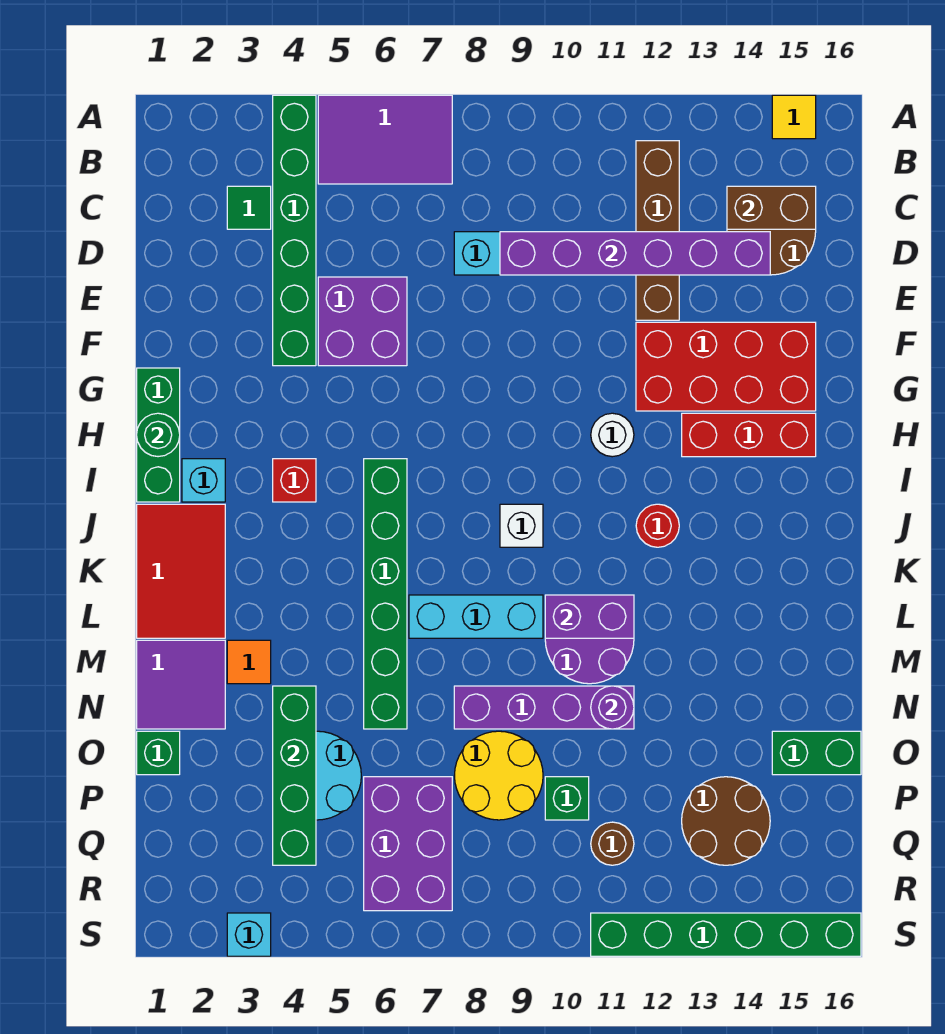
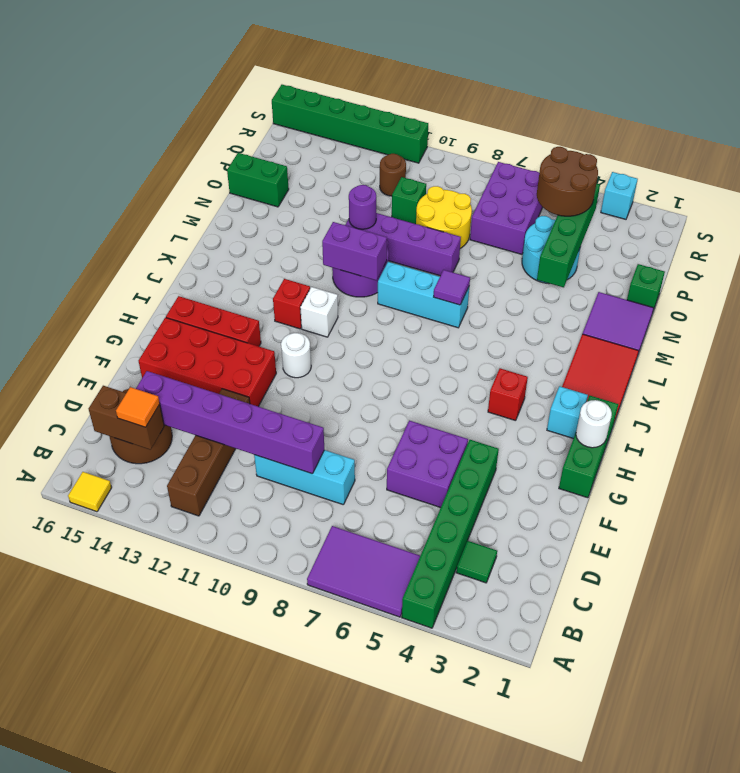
green 1x1 round brick [137,413,180,457] -> white 1x1 round brick [576,400,612,448]
green 1x6 brick [364,459,407,729] -> none
white 1x1 brick [500,504,543,547] -> white 1x1 brick moved to [300,287,338,337]
red 1x1 round brick [636,504,679,547] -> red 1x1 brick [273,279,310,329]
none -> purple 1x1 tile [434,270,470,305]
orange 1x1 tile [227,640,271,684] -> orange 1x1 tile moved to [116,387,160,427]
brown 2x2 round brick [682,777,770,865] -> brown 2x2 round brick moved to [537,147,598,216]

